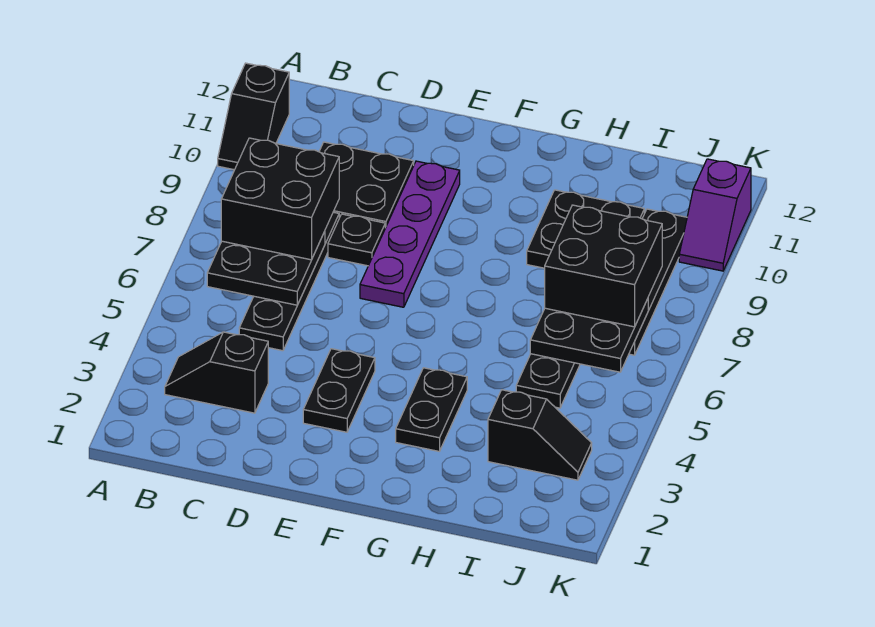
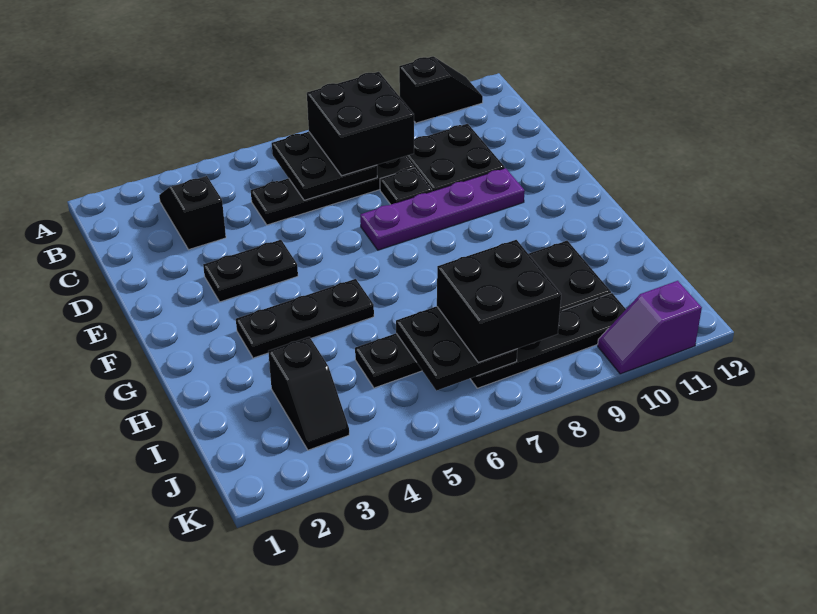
black 1x2 slope [218,63,289,170] -> black 1x2 slope turned to [399,56,483,123]
black 1x2 plate [396,368,467,451] -> black 1x3 plate [236,279,374,358]

